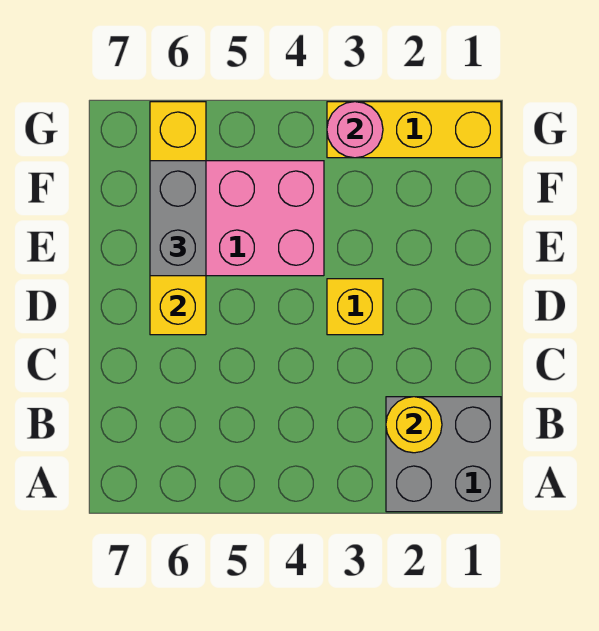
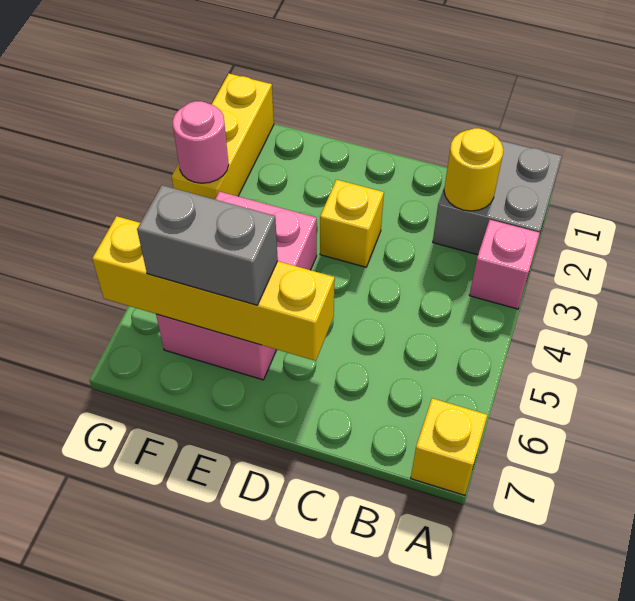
none -> pink 1x1 brick [469,220,540,309]
none -> yellow 1x1 brick [411,398,487,495]

